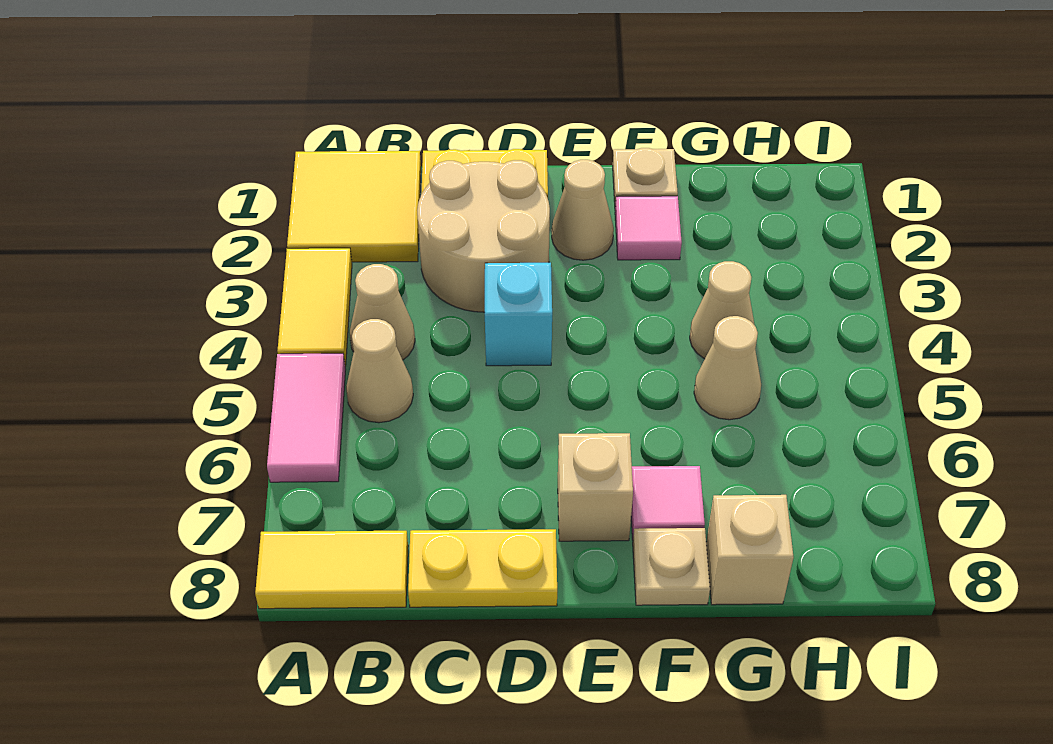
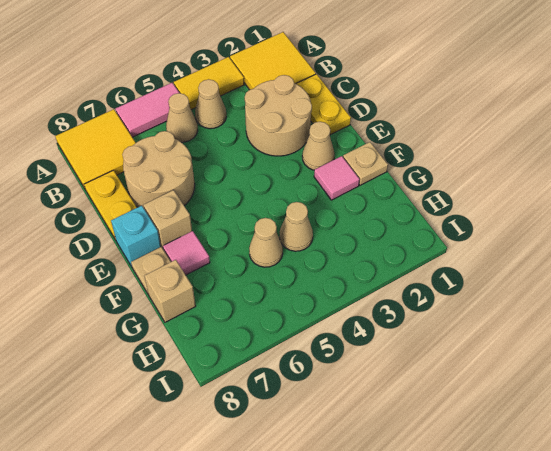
yellow 1x2 tile [255,531,408,609] -> yellow 2x2 tile [55,109,136,190]
none -> tan 2x2 round brick [122,131,195,208]
cyan 1x1 brick [485,263,552,366] -> cyan 1x1 brick moved to [111,206,161,267]

